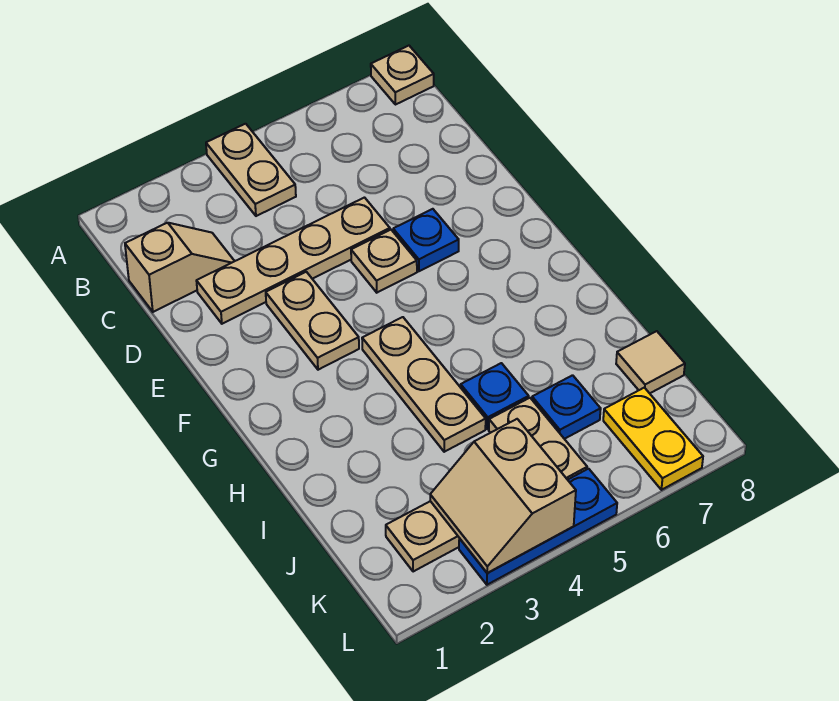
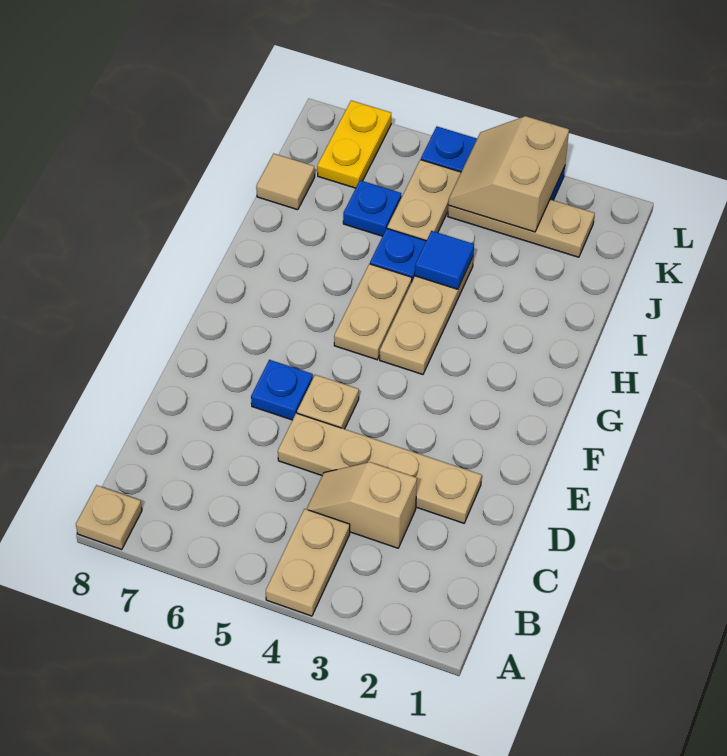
tan 1x2 slope [125,223,234,312] -> tan 1x2 slope moved to [307,462,417,548]
tan 1x2 plate [266,272,359,370] -> tan 1x2 plate moved to [334,264,412,360]
none -> blue 1x1 tile [415,231,474,289]
tan 2x2 slope [430,419,576,573] -> tan 2x2 slope turned to [448,116,569,232]

